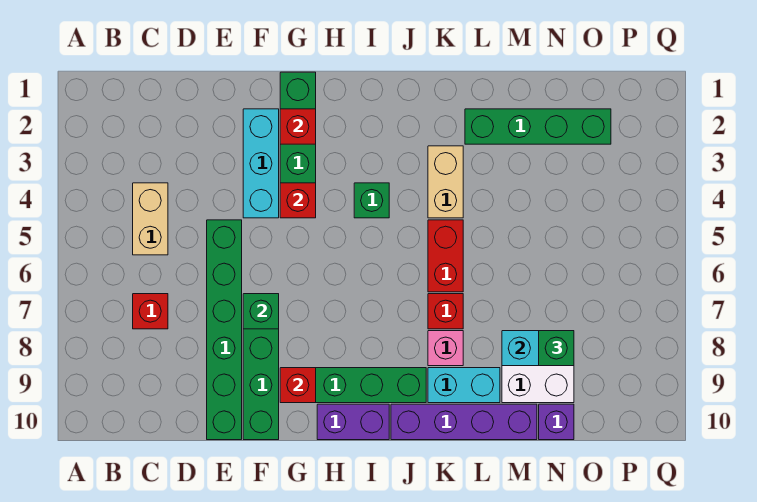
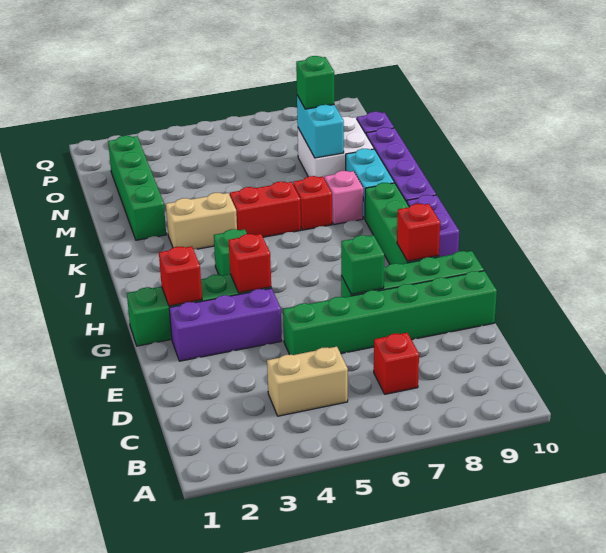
cyan 1x3 brick [243,109,279,218] -> purple 1x3 brick [169,288,282,361]

